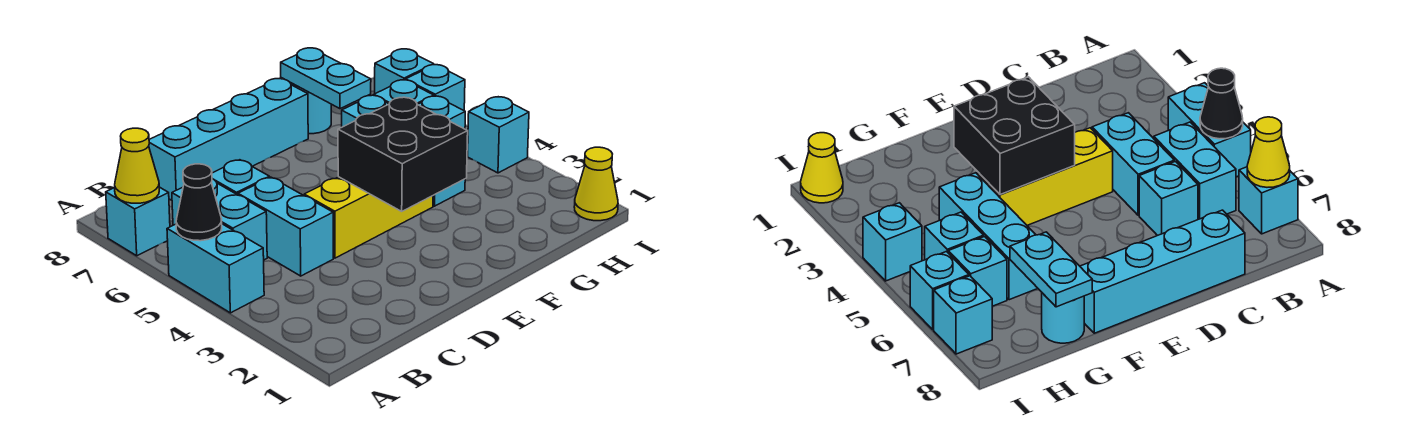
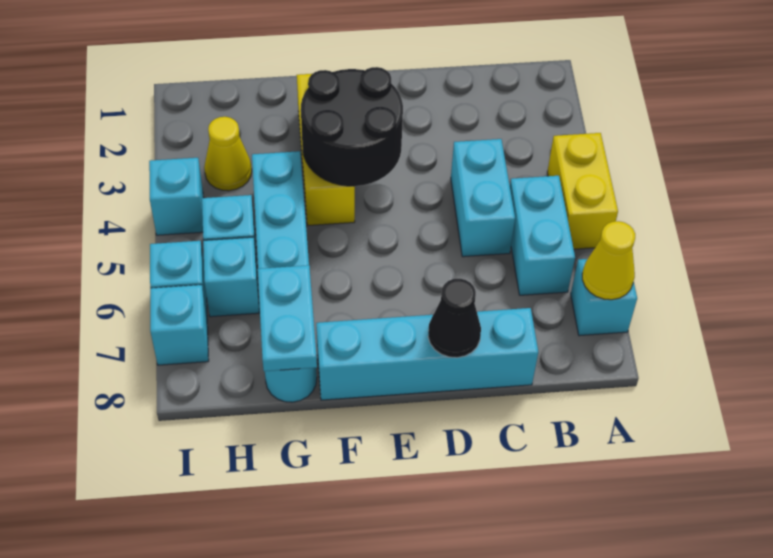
cyan 1x2 brick [167,224,264,313] -> yellow 1x2 brick [547,133,618,249]
black 1x1 cone [176,164,222,241] -> black 1x1 cone moved to [428,279,481,358]
cyan 1x1 brick [212,160,269,195] -> none
yellow 1x3 brick [304,177,433,258] -> yellow 1x3 brick turned to [297,74,355,225]
black 2x2 brick [338,97,468,211] -> black 2x2 round brick [301,67,403,186]
yellow 1x1 cone [574,147,618,221] -> yellow 1x1 cone moved to [204,117,252,191]

